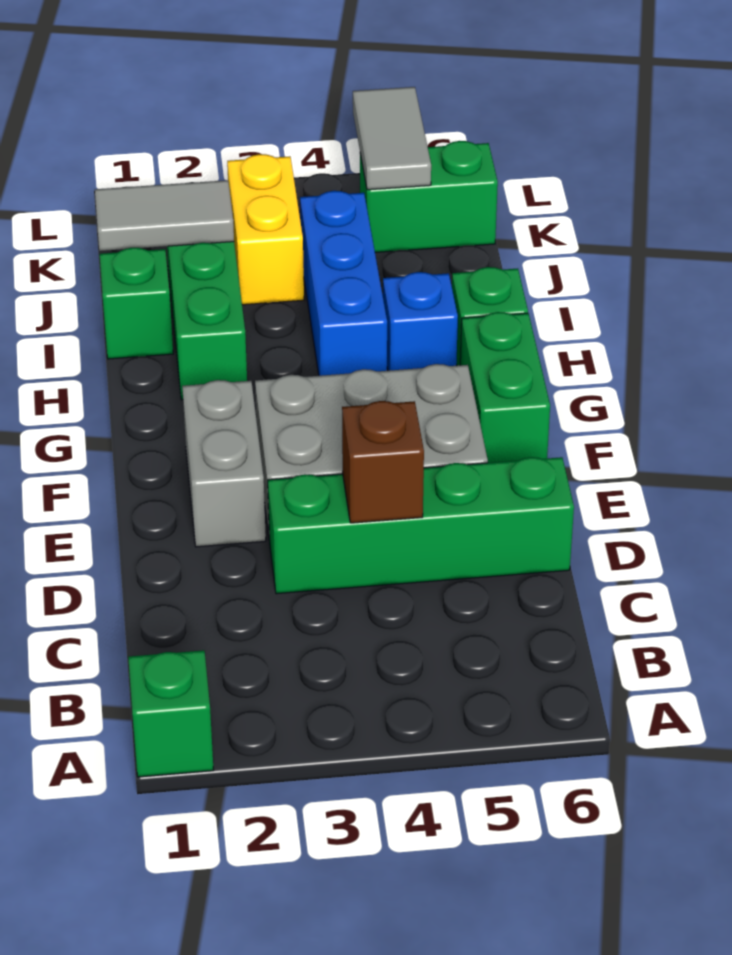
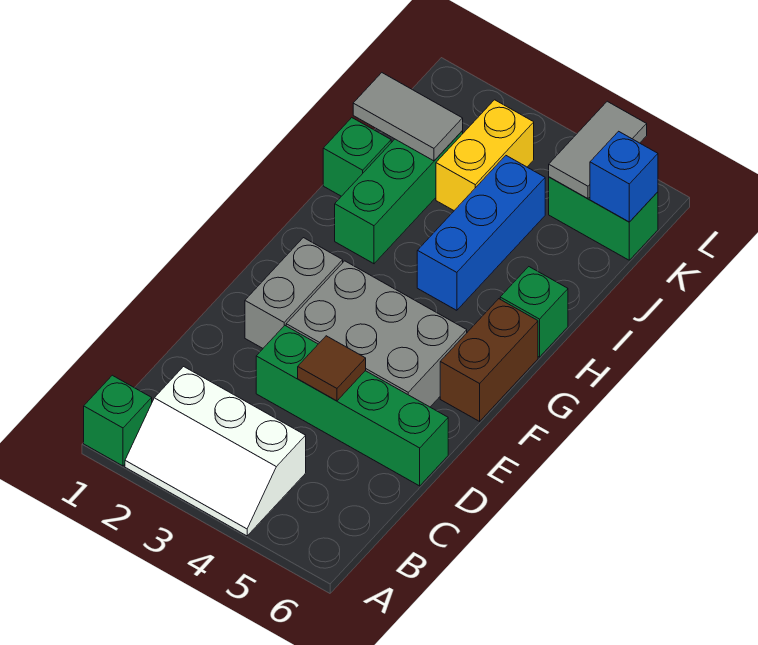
none -> white 2x3 slope [125,367,306,536]
brown 1x1 brick [342,401,424,523] -> brown 1x1 tile [298,336,366,401]
green 1x2 brick [460,312,550,463] -> brown 1x2 brick [440,299,538,421]
blue 1x1 brick [383,272,458,371] -> blue 1x1 brick moved to [590,131,658,222]

